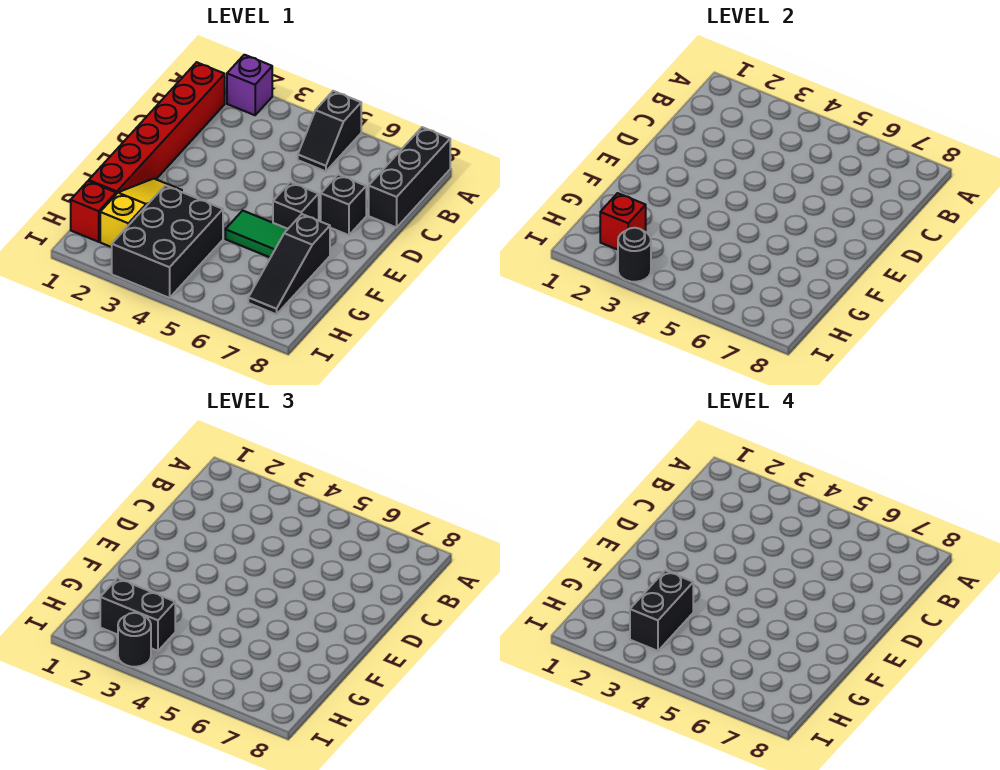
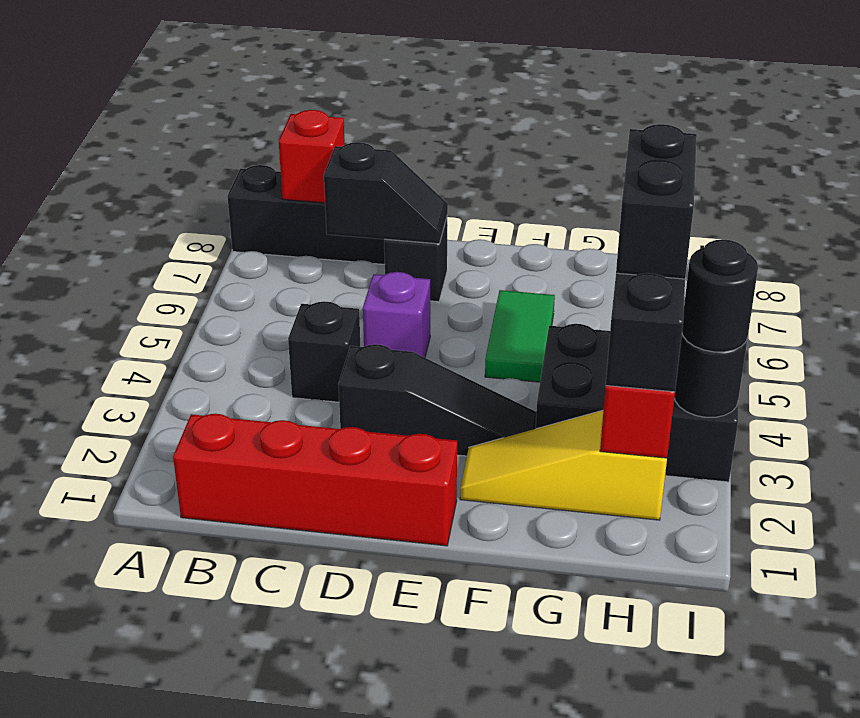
purple 1x1 brick [227,55,272,115] -> purple 1x1 brick moved to [363,272,430,357]
black 1x2 slope [298,91,361,171] -> black 1x2 slope moved to [324,142,448,244]
red 1x6 brick [89,62,225,194] -> red 1x4 brick [173,414,457,546]
black 1x1 brick [273,182,319,229] -> black 1x1 brick moved to [288,301,360,402]
black 1x3 slope [248,214,330,314] -> black 1x3 slope moved to [338,344,536,456]
black 1x2 brick [630,570,693,651] -> black 1x2 brick turned to [616,124,697,279]
red 1x1 brick [71,181,116,242] -> red 1x1 brick moved to [279,110,345,203]

